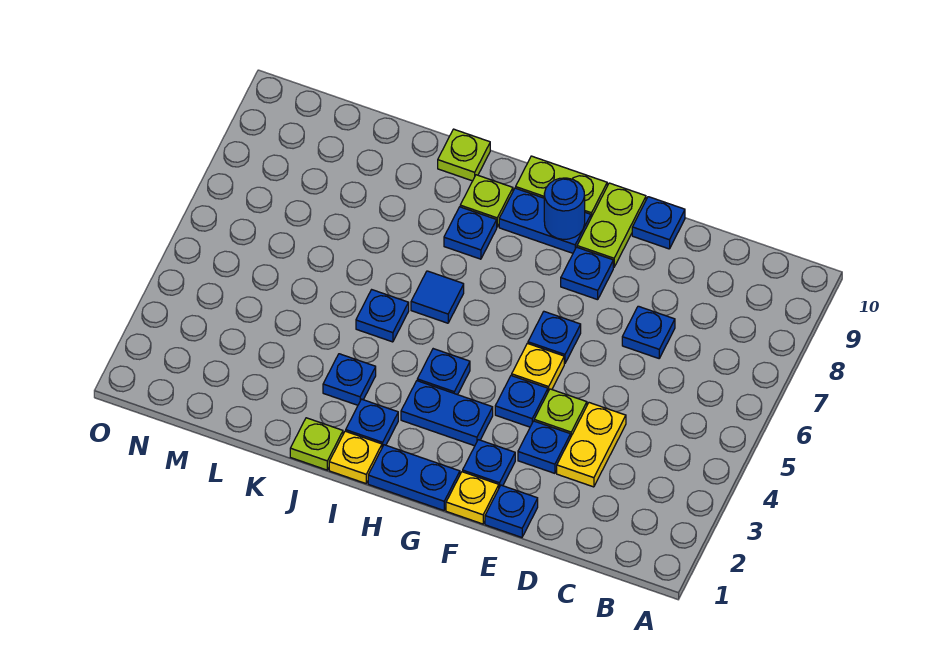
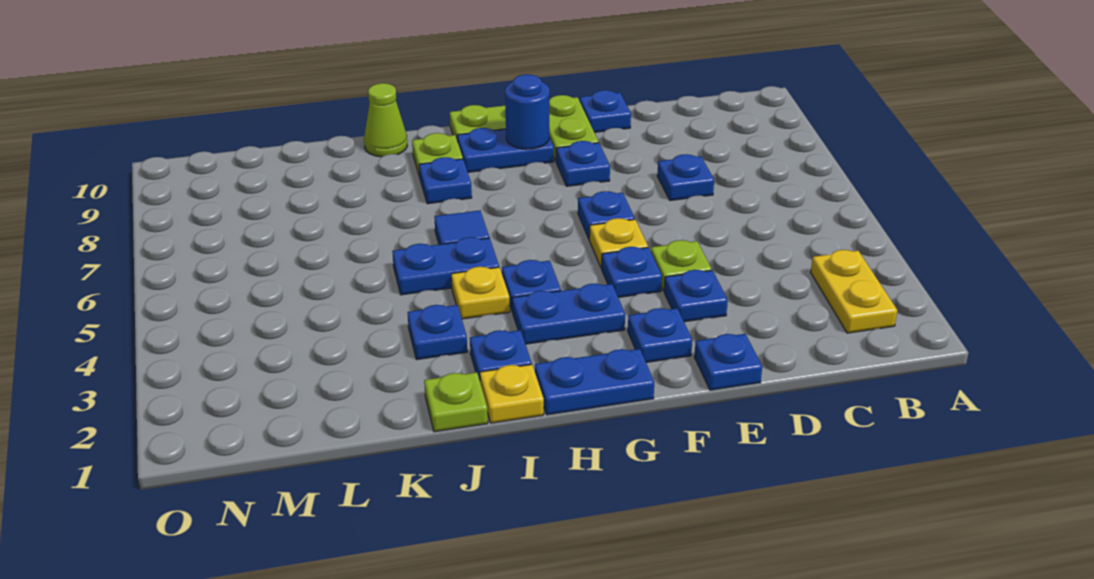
yellow 1x2 plate [557,403,626,487] -> yellow 1x2 plate moved to [811,250,897,333]
yellow 1x1 plate [446,472,499,524] -> yellow 1x1 plate moved to [451,267,510,319]
blue 1x1 plate [356,290,409,342] -> blue 1x2 plate [392,237,499,295]
lime 1x1 plate [438,129,490,181] -> lime 1x1 cone [364,83,407,157]

